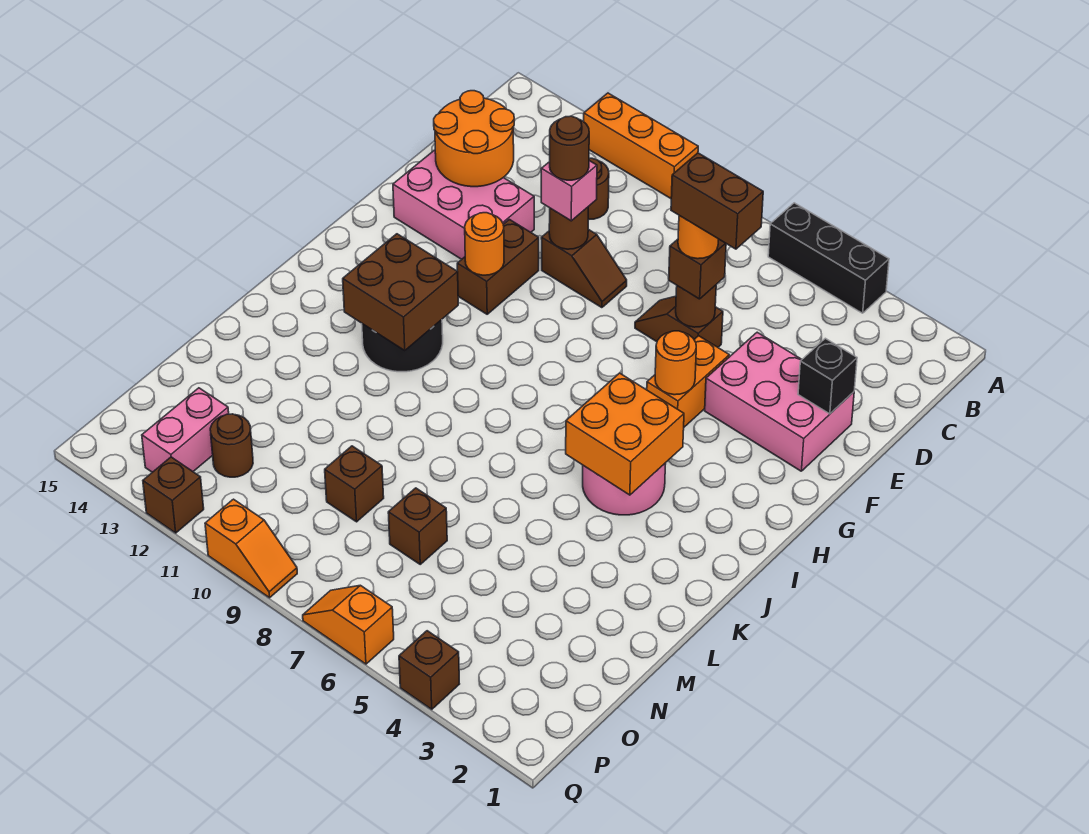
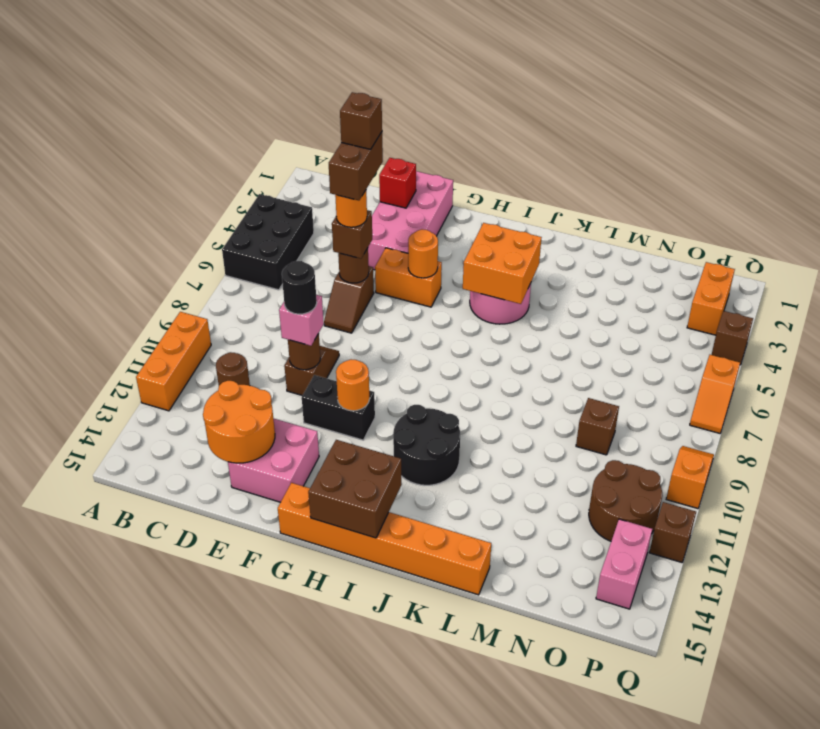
black 1x3 brick [768,203,889,313] -> black 2x3 brick [222,194,314,290]
pink 2x3 brick [705,332,854,471] -> pink 2x4 brick [368,171,453,270]
black 1x1 brick [798,338,857,414] -> red 1x1 brick [379,158,416,208]
brown 1x1 round brick [550,116,589,180] -> black 1x1 round brick [282,261,317,314]
pink 2x3 brick [393,150,534,259] -> pink 2x2 brick [228,418,319,502]
brown 1x2 brick [457,220,539,314] -> black 1x2 brick [302,375,375,440]
none -> orange 1x6 brick [278,483,491,595]
brown 2x2 brick [343,234,458,350] -> brown 2x2 brick moved to [308,440,402,538]
brown 1x1 brick [388,488,447,564] -> brown 1x1 brick moved to [340,92,382,149]
brown 1x1 round brick [210,414,253,477] -> brown 2x2 round brick [589,460,662,541]
pink 1x2 brick [142,388,229,472] -> pink 1x2 brick turned to [596,519,652,609]
none -> orange 1x2 brick [687,262,735,335]

